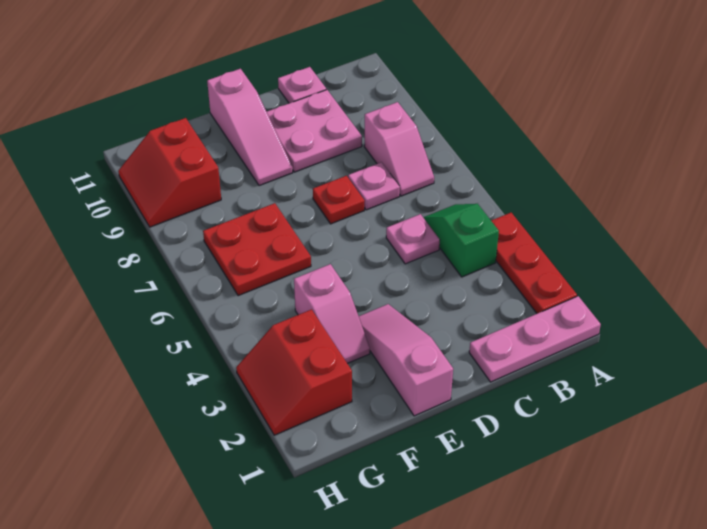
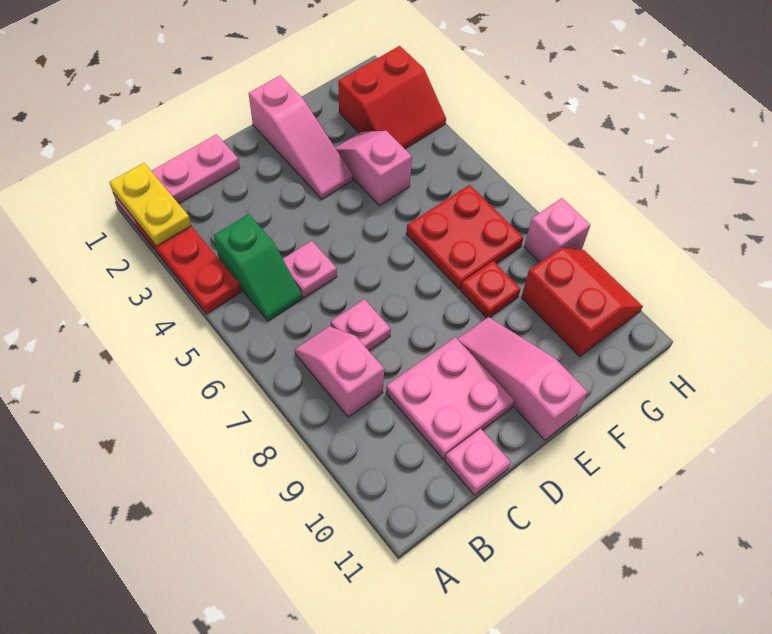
none -> yellow 1x2 plate [110,163,191,246]
red 1x1 plate [313,176,365,224] -> red 1x1 plate moved to [461,261,521,318]
red 2x2 slope [236,309,352,435] -> red 2x2 slope turned to [338,46,446,149]
none -> pink 1x1 brick [524,198,590,262]

